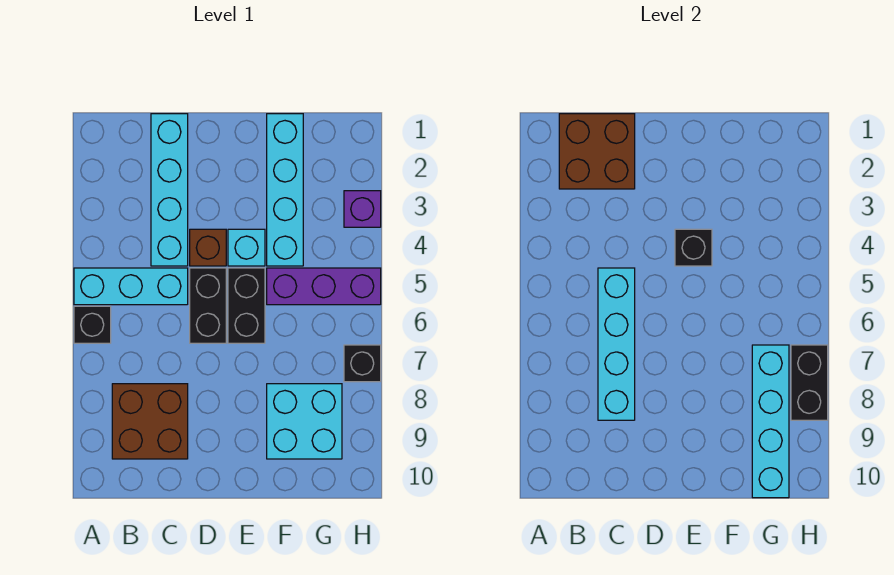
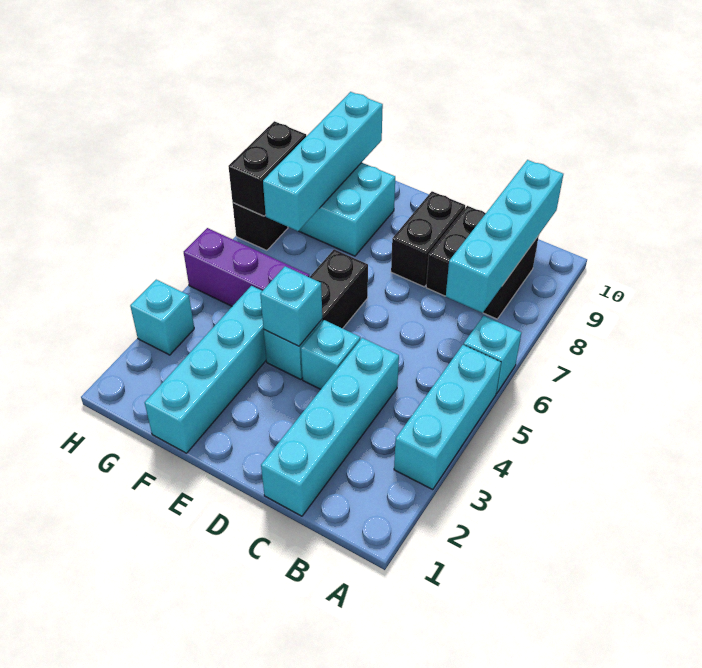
cyan 1x3 brick [74,268,188,305] -> cyan 1x3 brick turned to [394,345,501,490]
black 1x1 brick [74,306,111,343] -> cyan 1x1 brick [464,316,521,393]
brown 2x2 brick [559,114,635,189] -> none
brown 2x2 brick [112,384,188,459] -> black 2x2 brick [426,206,539,319]
cyan 1x4 brick [598,268,635,420] -> cyan 1x4 brick moved to [446,160,563,313]
brown 1x1 brick [190,229,226,266] -> cyan 1x1 brick [301,320,360,389]
black 1x2 brick [190,268,226,343] -> black 1x2 brick moved to [391,191,465,287]
black 1x1 brick [675,229,712,266] -> cyan 1x1 brick [260,266,322,346]
purple 1x1 brick [344,191,381,227] -> cyan 1x1 brick [130,280,194,355]

